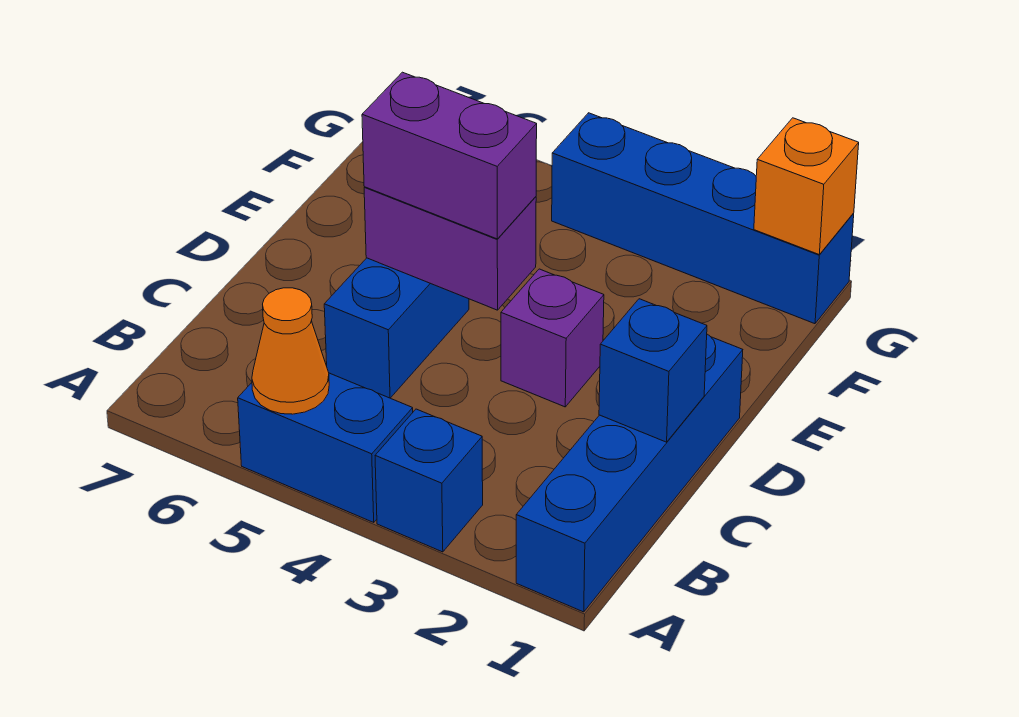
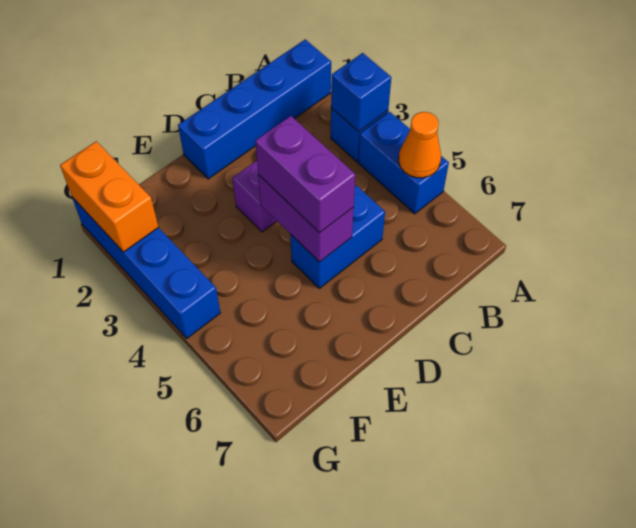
blue 1x1 brick [599,299,707,442] -> blue 1x1 brick moved to [331,53,391,132]
orange 1x1 brick [754,118,859,254] -> orange 1x2 brick [60,141,158,252]

